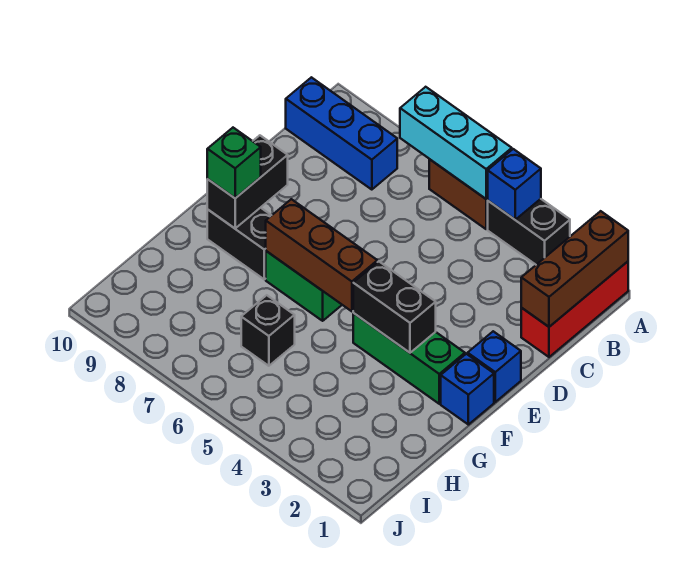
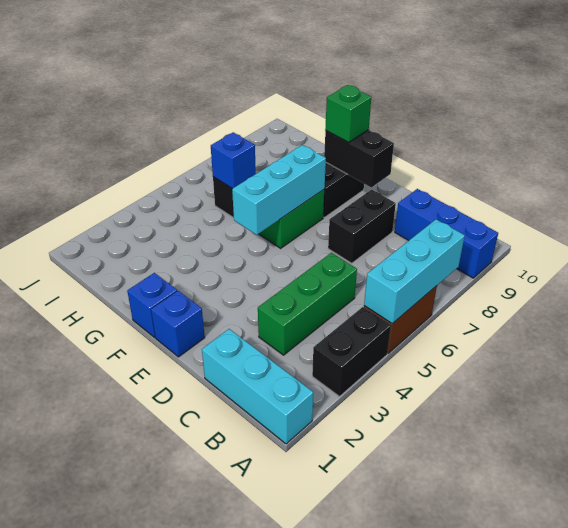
red 1x3 brick [521,262,628,357] -> cyan 1x3 brick [202,329,313,444]
brown 1x3 brick [521,211,628,327] -> none
blue 1x1 brick [488,149,541,220] -> blue 1x1 brick moved to [211,132,256,189]
blue 1x3 brick [286,77,397,190] -> blue 1x3 brick turned to [395,189,498,278]
green 1x3 brick [353,313,465,404] -> green 1x3 brick moved to [258,253,357,355]
black 1x2 brick [353,261,436,353] -> black 1x2 brick moved to [328,190,396,263]
brown 1x3 brick [266,199,377,311] -> cyan 1x3 brick [232,145,326,235]

